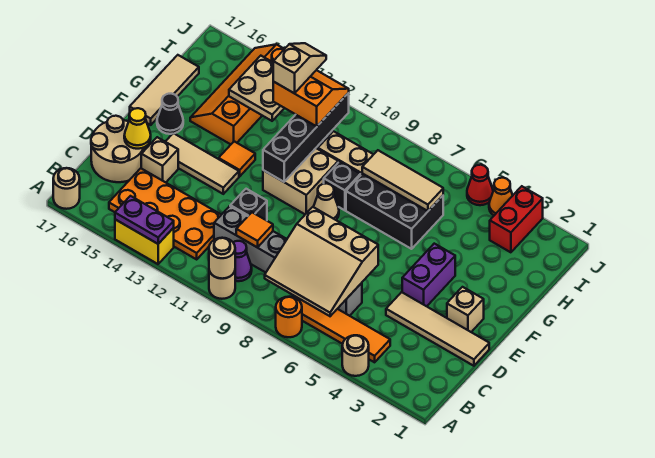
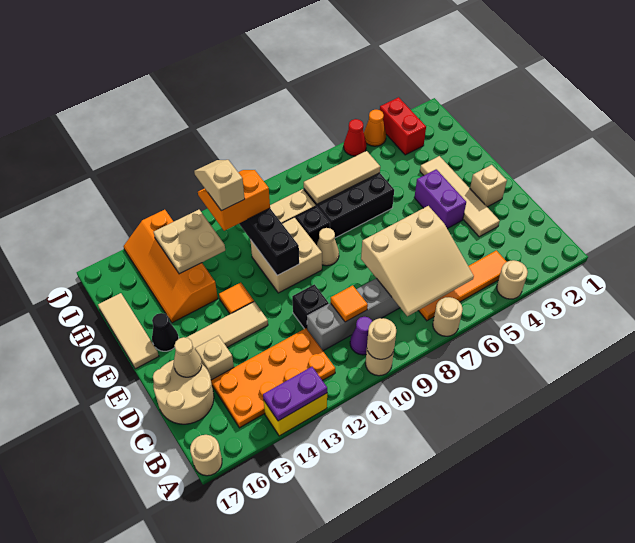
orange 1x1 round brick [276,297,302,337] -> tan 1x1 round brick [433,297,463,336]
tan 1x4 tile [386,292,489,366] -> tan 1x4 tile turned to [420,156,500,237]
yellow 1x1 cone [124,108,151,149] -> tan 1x1 cone [174,337,202,377]

